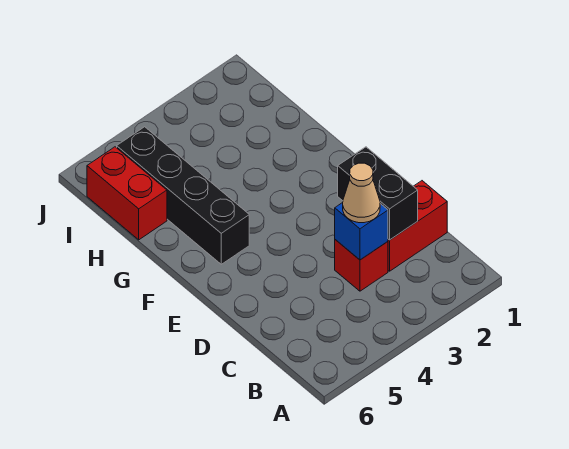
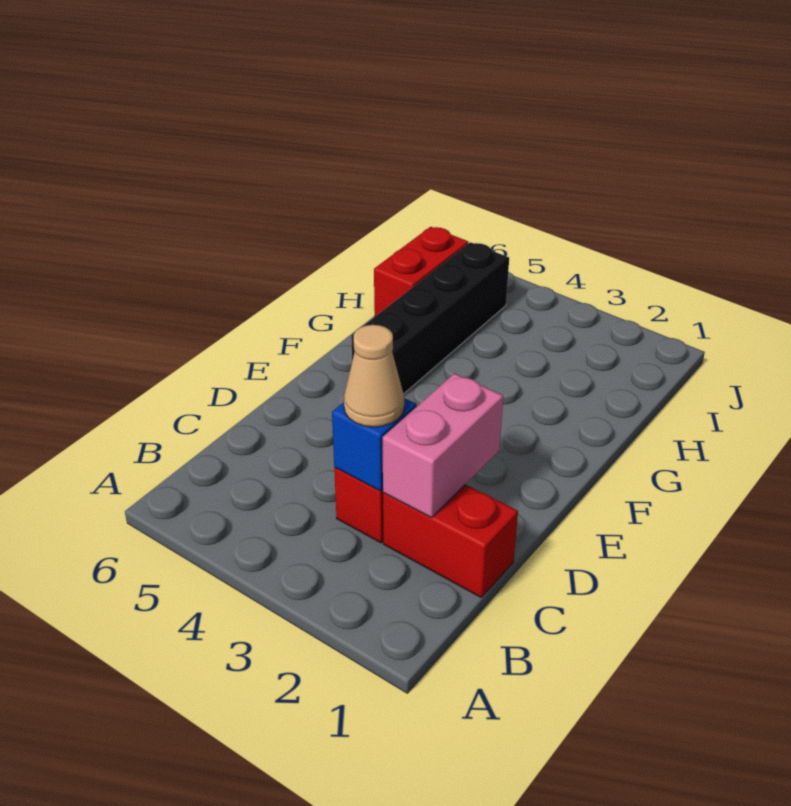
black 1x2 brick [338,147,418,240] -> pink 1x2 brick [383,374,503,518]

